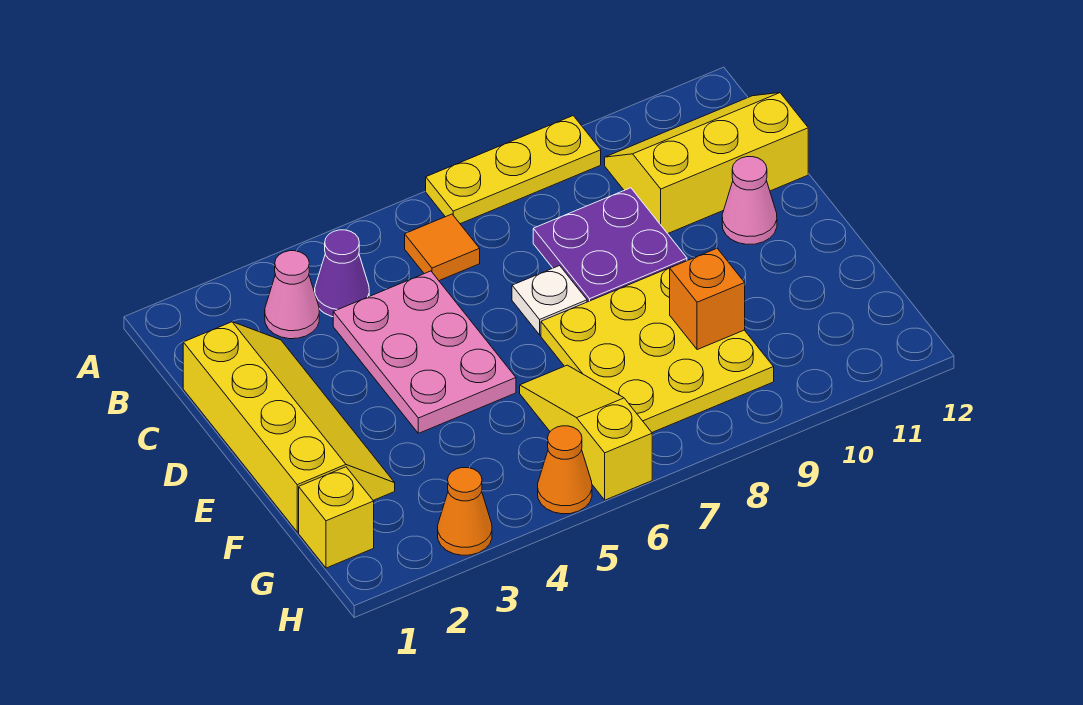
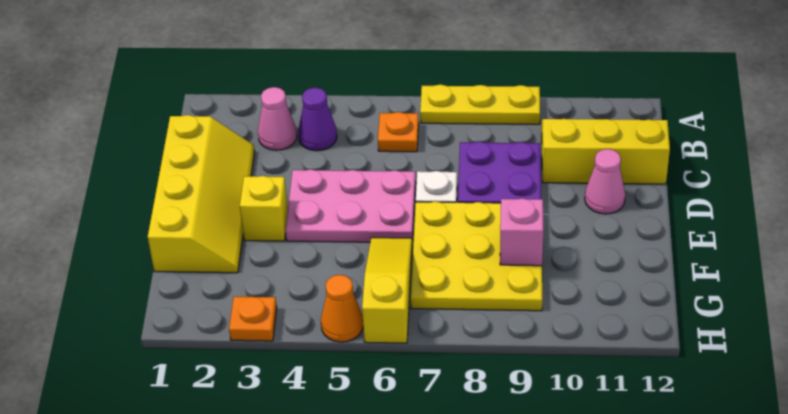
orange 1x1 tile [405,214,480,281] -> orange 1x1 plate [378,112,419,152]
pink 2x3 plate [333,271,516,433] -> pink 2x3 plate turned to [286,169,416,242]
orange 1x1 brick [670,248,745,350] -> pink 1x1 brick [500,198,543,266]
yellow 1x1 brick [299,467,374,568] -> yellow 1x1 brick moved to [240,176,288,241]
orange 1x1 cone [438,468,492,555] -> orange 1x1 plate [229,297,277,341]

